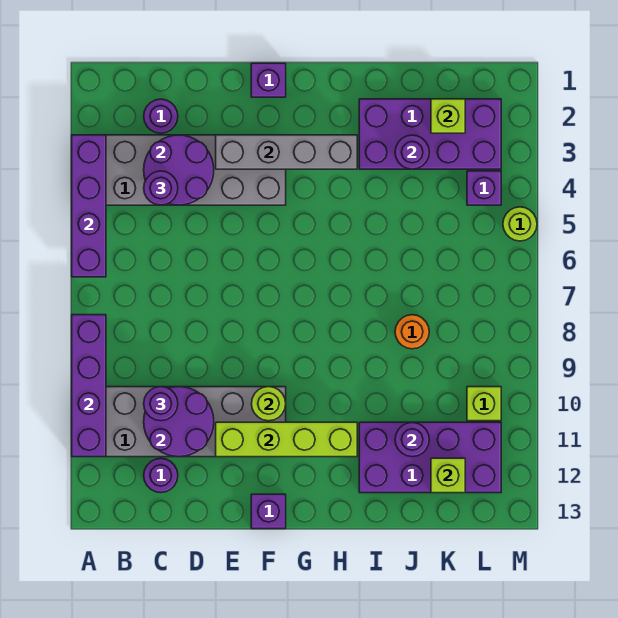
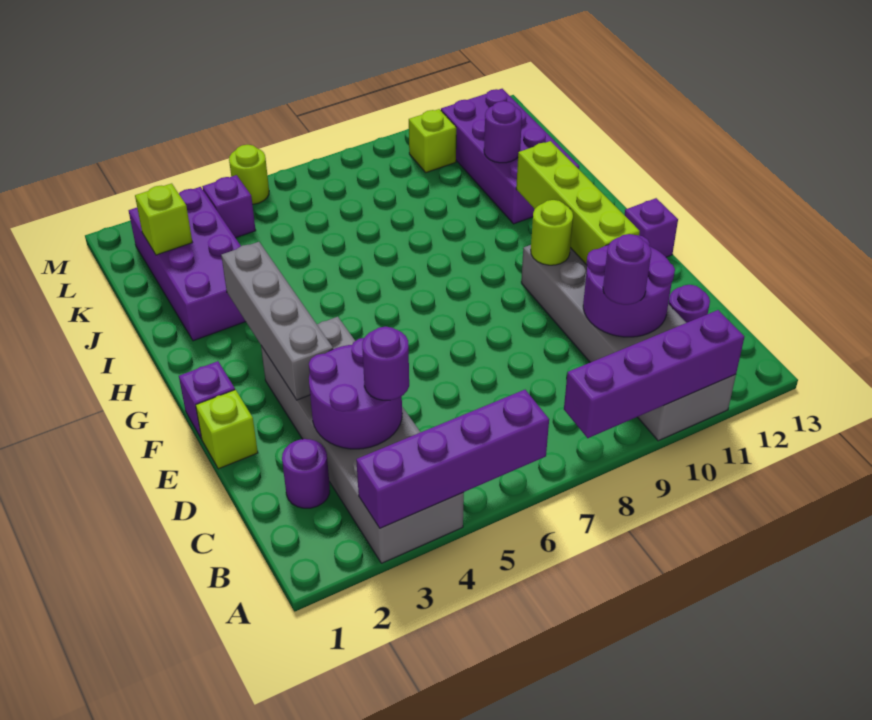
purple 1x1 round brick [395,135,429,169] -> none
orange 1x1 round brick [395,315,429,349] -> none
lime 1x1 brick [431,458,465,493] -> lime 1x1 brick moved to [196,390,258,469]

